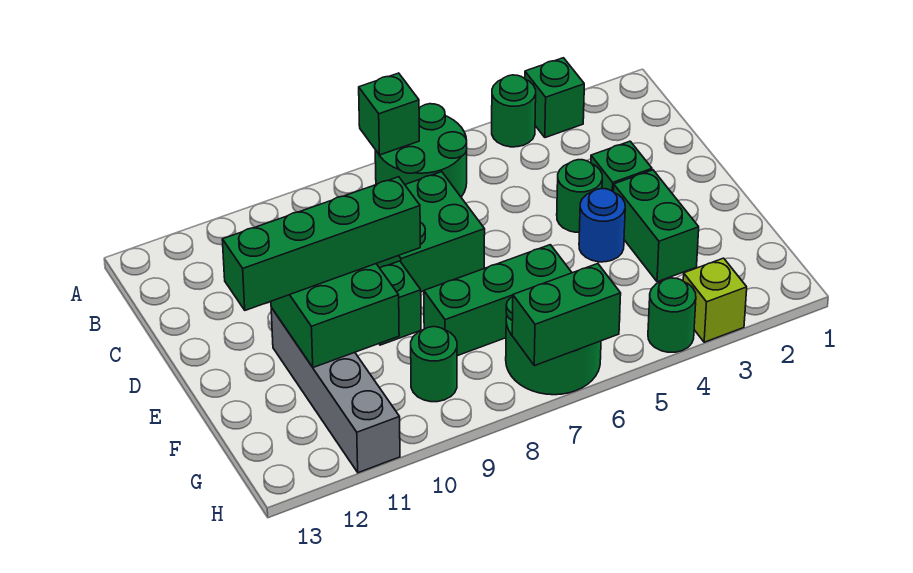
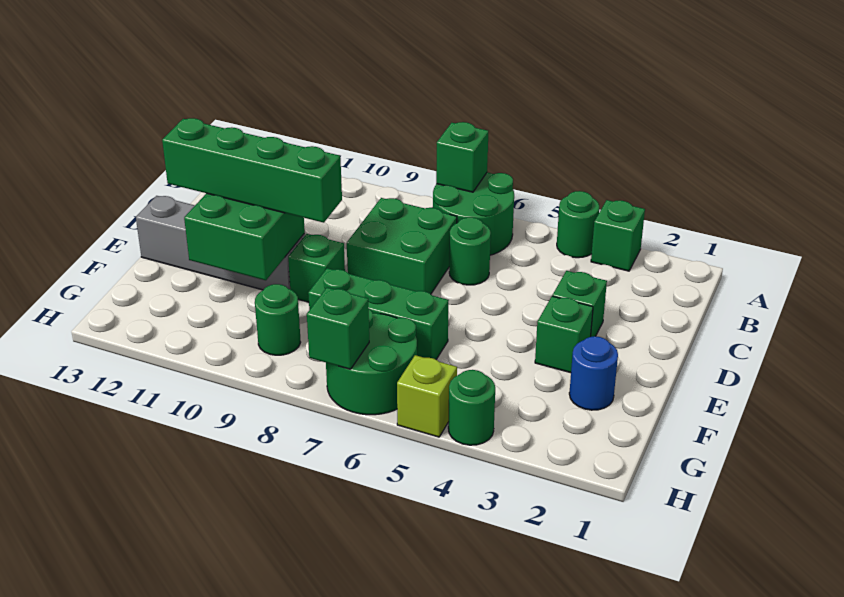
green 1x1 round brick [557,160,602,232] -> green 1x1 round brick moved to [449,217,491,285]
green 1x2 brick [613,170,699,282] -> green 1x1 brick [535,296,593,373]
blue 1x1 round brick [579,189,625,262] -> blue 1x1 round brick moved to [569,336,618,410]
grey 1x4 brick [271,308,400,473] -> grey 1x4 brick turned to [136,196,305,290]
lime 1x1 brick [683,258,747,342] -> lime 1x1 brick moved to [397,355,457,437]
green 1x2 brick [512,264,621,366] -> green 1x1 brick [307,288,369,369]

